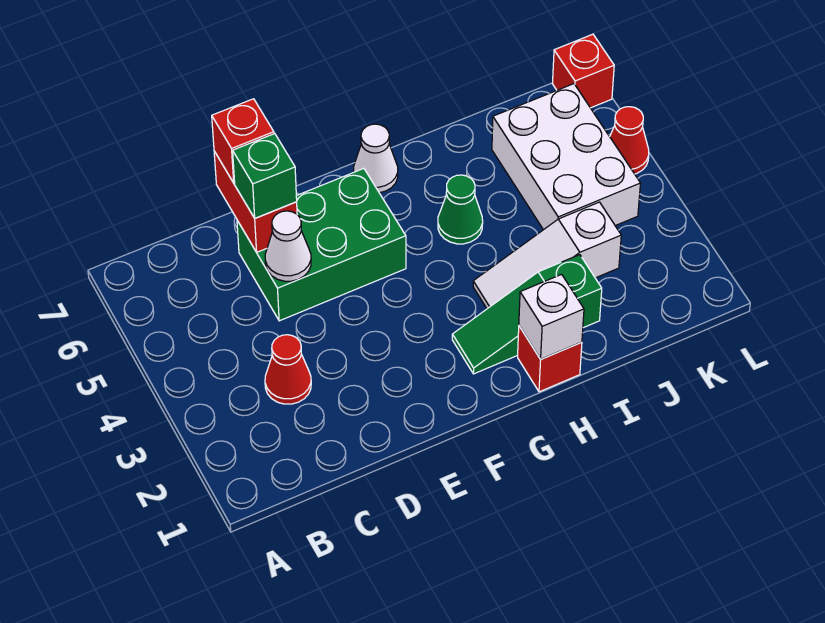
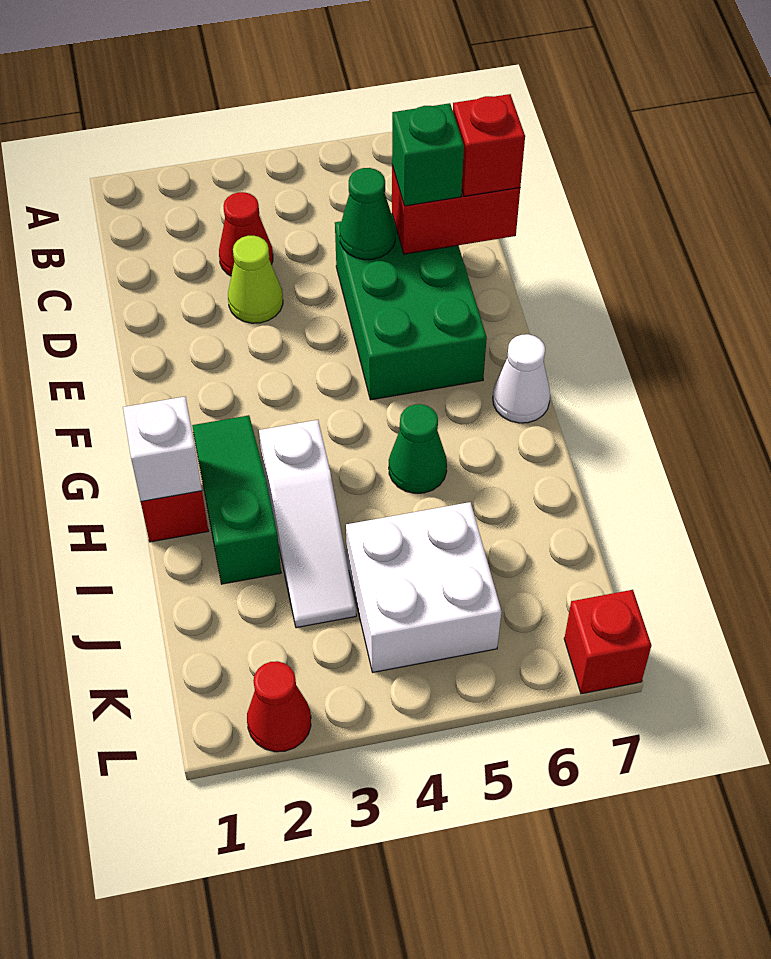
none -> lime 1x1 cone [228,236,283,323]
white 1x1 cone [265,211,311,281] -> green 1x1 cone [340,168,396,260]
white 1x3 slope [473,202,621,309] -> white 1x3 slope turned to [259,420,356,628]
white 2x3 brick [492,84,641,230] -> white 2x2 brick [346,502,502,672]
red 1x1 cone [610,107,649,174] -> red 1x1 cone moved to [247,661,311,752]

